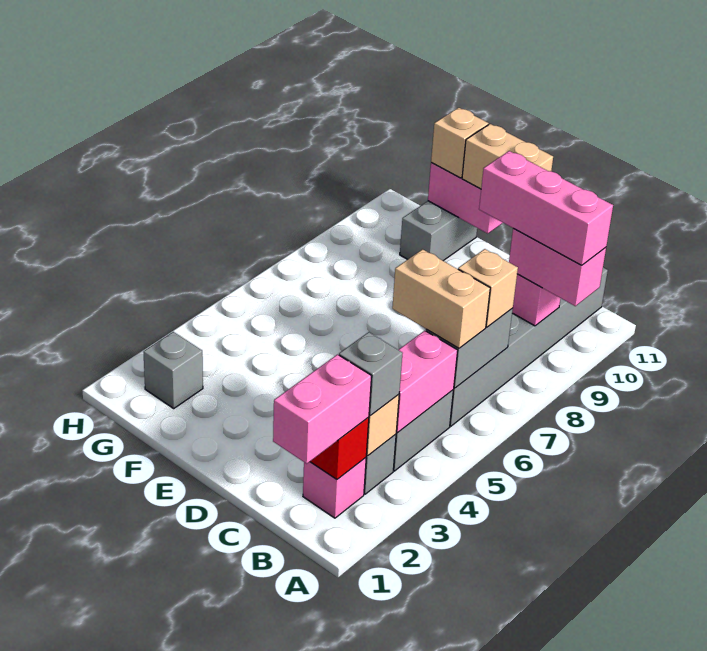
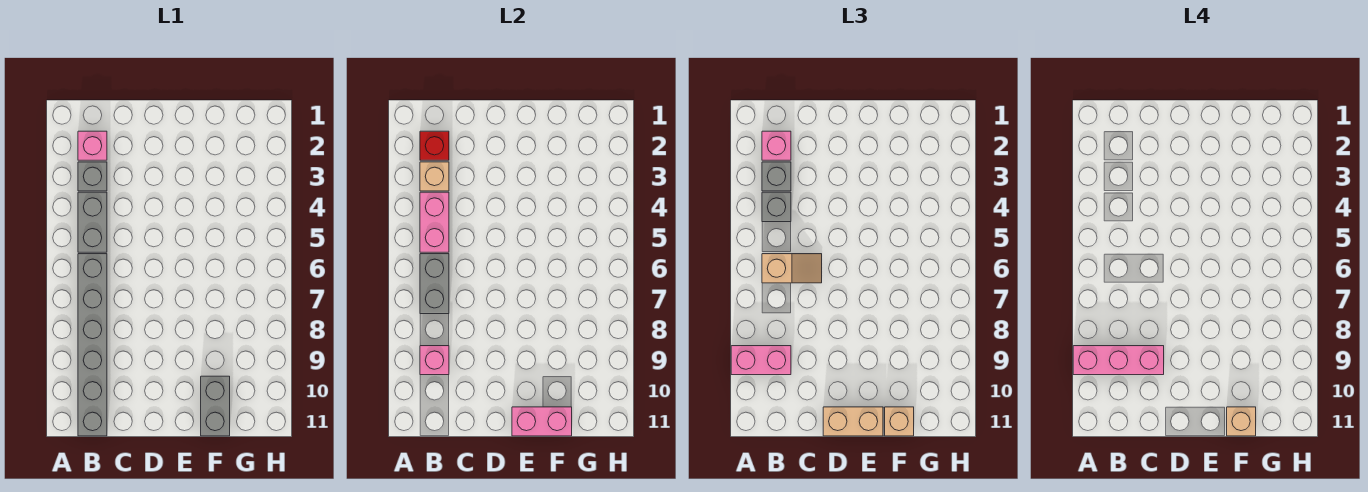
pink 1x2 brick [273,355,371,464] -> pink 1x1 brick [762,131,791,160]
tan 1x2 brick [392,249,490,348] -> tan 1x2 slope [762,254,822,283]
tan 1x1 brick [458,249,518,327] -> tan 1x1 brick moved to [1227,407,1256,436]
grey 1x1 brick [143,332,203,408] -> grey 1x1 brick moved to [762,192,791,222]

